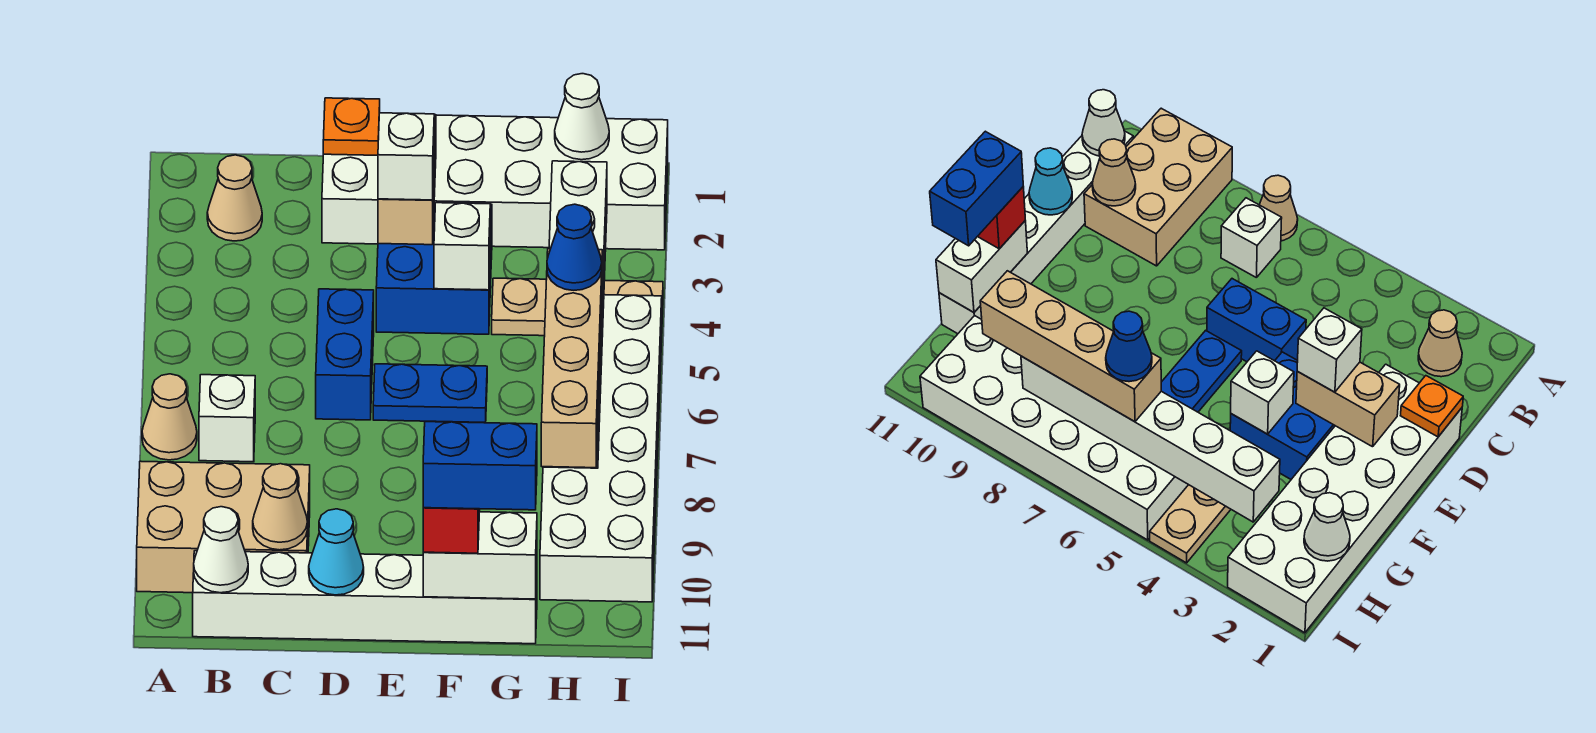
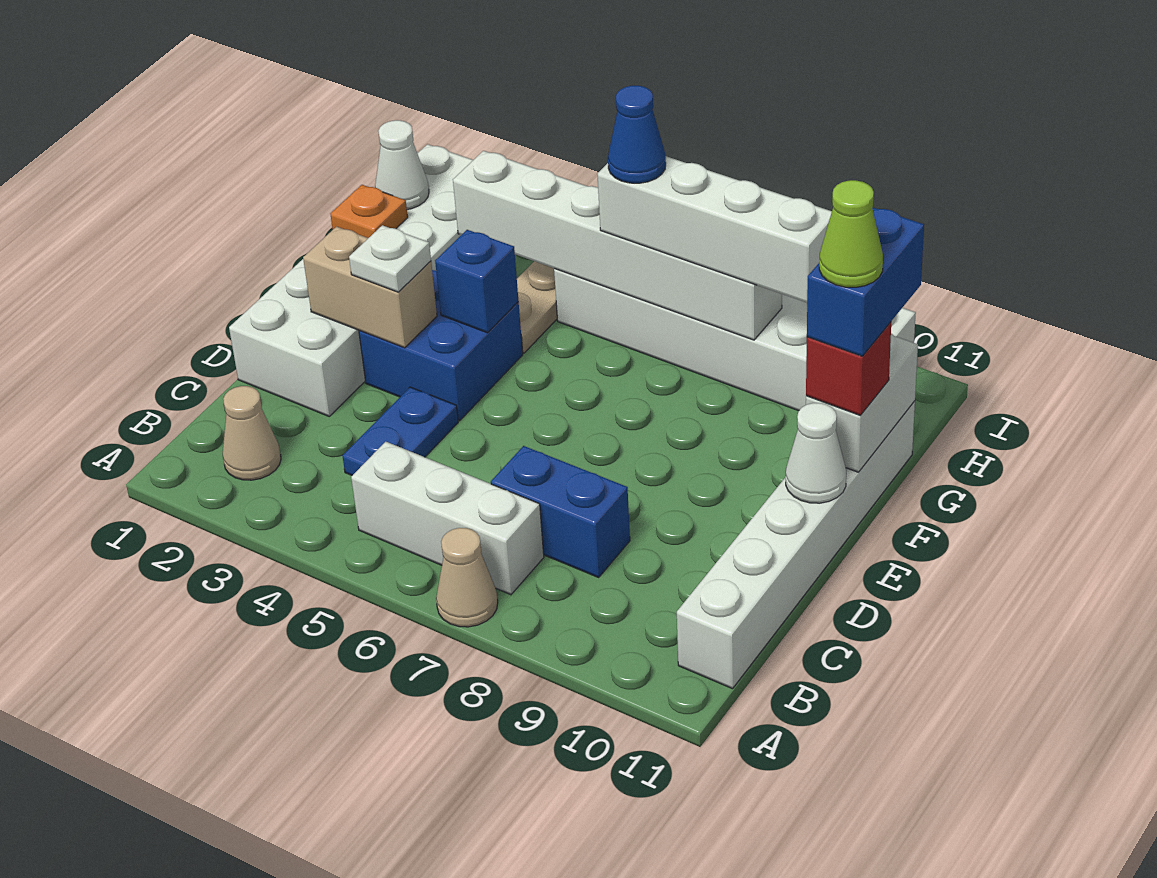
tan 2x3 brick [137,461,310,593] -> none
white 1x1 brick [199,375,255,462] -> white 1x3 brick [351,442,544,595]
white 1x1 cone [194,507,248,593] -> white 1x1 cone moved to [786,403,846,503]
tan 1x1 cone [253,464,308,550] -> none
orange 1x1 plate [323,98,380,155] -> orange 1x1 plate moved to [331,185,408,238]
blue 1x2 brick [316,289,374,420] -> blue 1x2 brick moved to [491,446,630,577]
cyan 1x1 cone [309,509,364,595] -> none
white 1x1 brick [378,113,434,200] -> white 1x1 plate [349,225,431,292]
blue 1x2 plate [373,364,487,422] -> blue 1x2 plate moved to [343,387,458,475]
white 1x1 brick [434,203,490,290] -> blue 1x1 brick [435,230,518,333]
none -> lime 1x1 cone [819,180,883,287]
tan 1x4 brick [541,249,602,468] -> white 1x4 brick [598,156,832,303]

